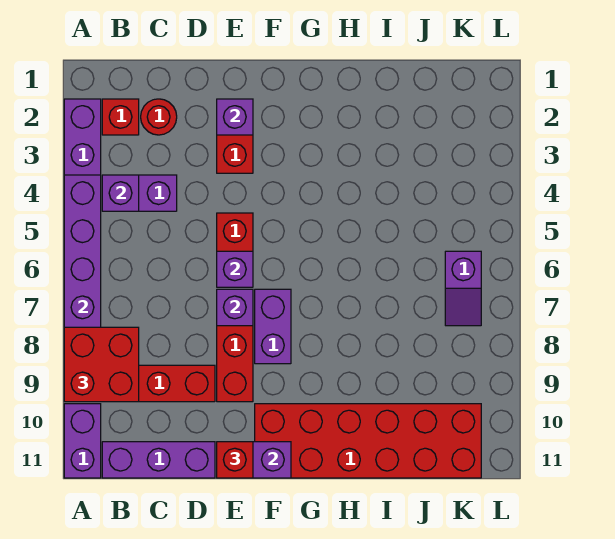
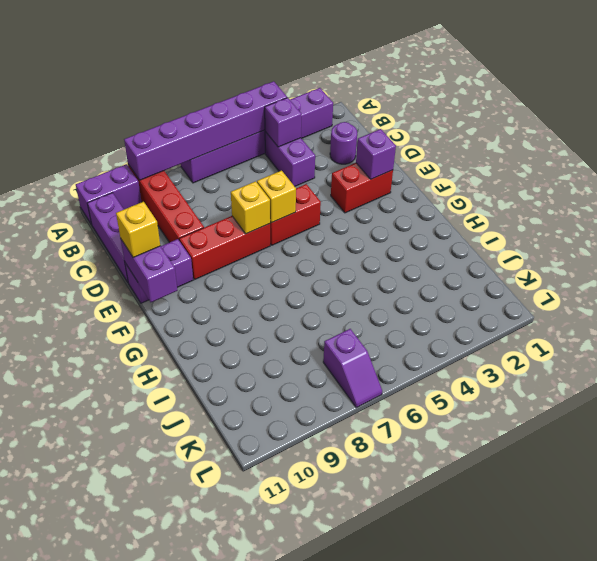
red 2x2 brick [64,327,139,402] -> none
red 1x1 brick [102,99,139,135] -> none
red 1x1 round brick [141,99,177,135] -> purple 1x1 round brick [330,122,357,164]
purple 1x1 brick [217,251,253,287] -> yellow 1x1 brick [257,171,296,223]
purple 1x1 brick [217,289,253,326] -> yellow 1x1 brick [231,181,270,234]
red 1x1 brick [217,442,253,478] -> yellow 1x1 brick [116,202,160,258]
purple 1x2 brick [255,289,291,364] -> purple 1x2 brick moved to [125,239,193,303]
red 2x6 brick [255,404,481,478] -> none
purple 1x2 slope [445,251,481,326] -> purple 1x2 slope turned to [323,329,382,408]

